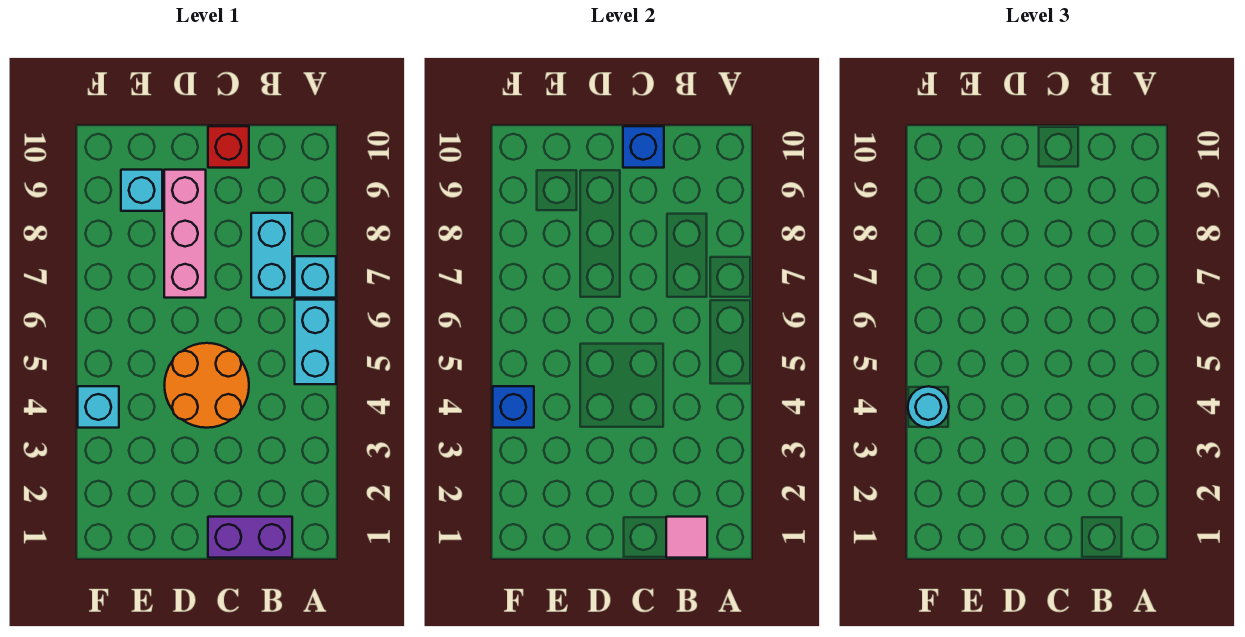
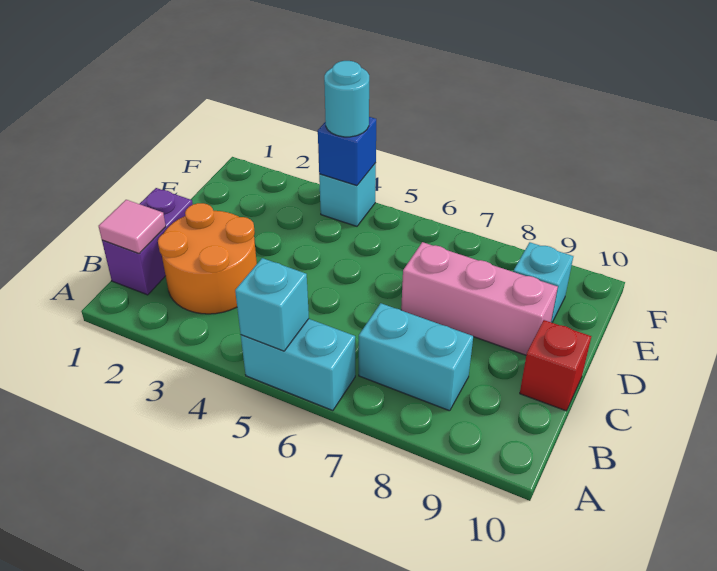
cyan 1x1 brick [295,256,336,298] -> cyan 1x1 brick moved to [235,258,309,351]
orange 2x2 round brick [164,343,249,428] -> orange 2x2 round brick moved to [158,203,257,314]
blue 1x1 brick [623,126,664,168] -> none

